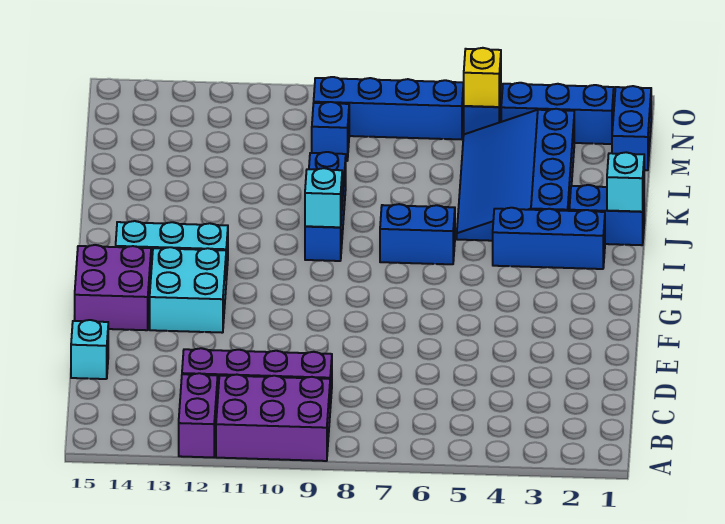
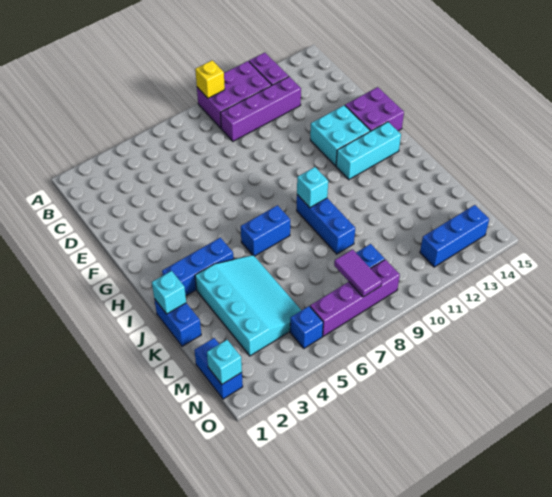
cyan 1x1 brick [71,320,108,379] -> cyan 1x1 brick moved to [207,340,242,384]
blue 1x2 brick [569,185,644,245] -> blue 1x2 brick turned to [154,299,201,346]
blue 3x4 slope [457,109,574,241] -> cyan 3x4 slope [195,255,301,356]
none -> purple 1x2 tile [334,250,382,297]
blue 1x3 brick [501,83,614,144] -> blue 1x3 brick moved to [420,205,489,267]
yellow 1x1 brick [464,48,501,107] -> yellow 1x1 brick moved to [195,60,225,98]
blue 1x4 brick [314,77,464,139] -> purple 1x4 brick [310,260,400,336]

